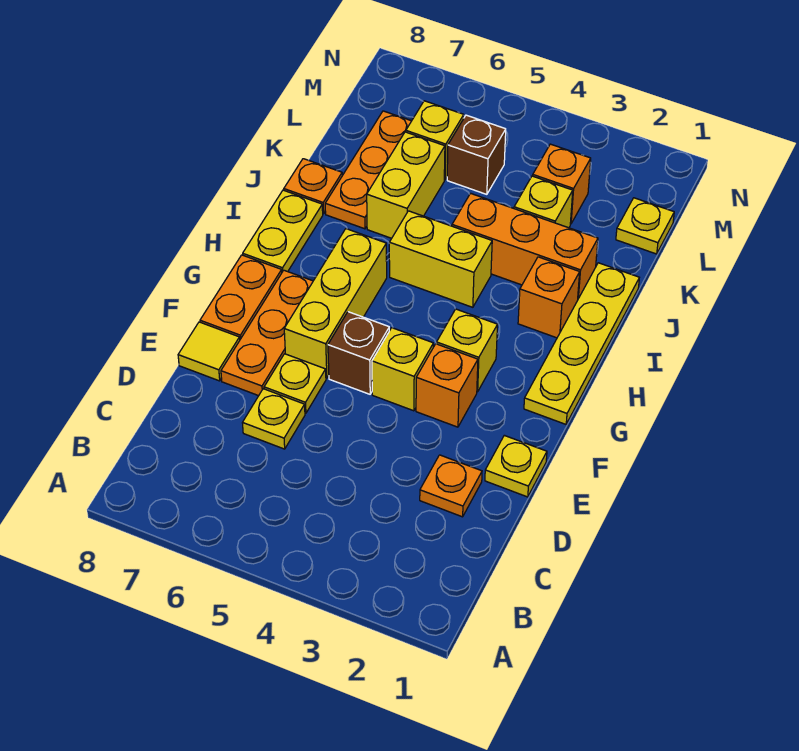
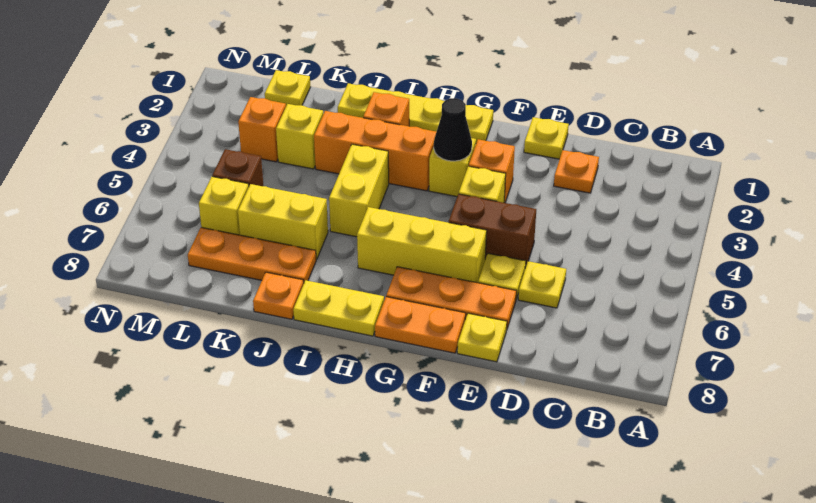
yellow 1x1 tile [178,322,240,381] -> yellow 1x1 plate [457,313,507,362]
brown 1x1 brick [328,312,389,394] -> brown 1x2 brick [449,194,536,268]
none -> black 1x1 cone [434,98,472,161]
orange 1x3 brick [452,193,598,298] -> orange 1x3 brick turned to [314,111,436,191]

